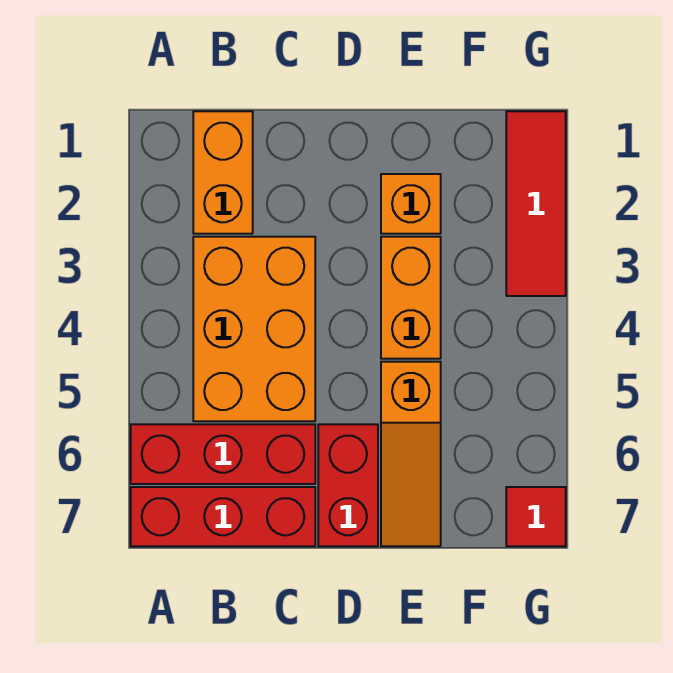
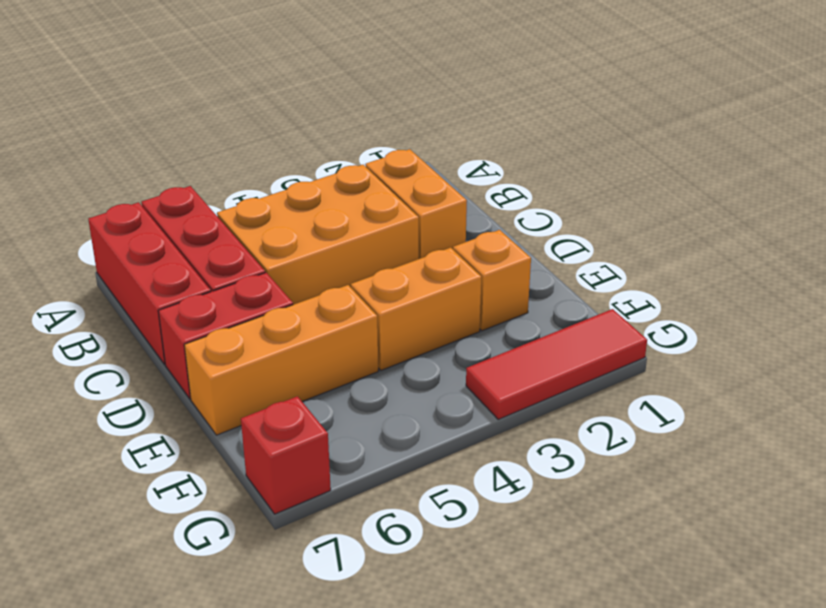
orange 1x2 brick [193,111,253,234] -> orange 1x2 brick turned to [365,149,467,259]
orange 1x3 slope [381,362,441,546] -> orange 1x3 brick [184,285,378,435]
red 1x1 tile [506,487,566,546] -> red 1x1 brick [241,396,331,514]

